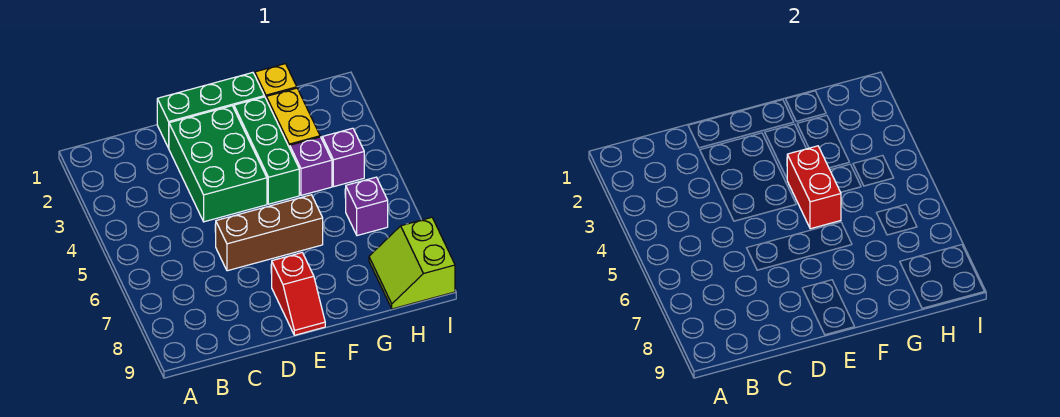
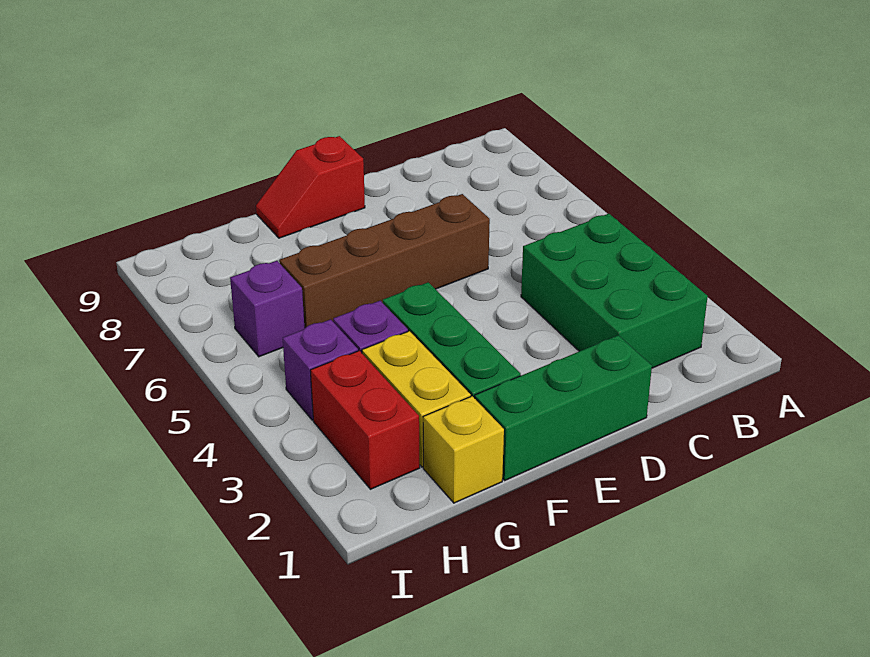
green 2x3 brick [169,106,267,222] -> green 2x3 brick moved to [521,214,708,368]
brown 1x3 brick [216,195,323,271] -> brown 1x4 brick [279,194,490,328]
red 1x2 slope [272,253,325,335] -> red 1x2 slope turned to [256,136,365,238]
red 1x2 brick [787,146,841,229] -> red 1x2 brick moved to [310,351,420,489]
lime 2x2 slope [369,217,455,309] -> none

